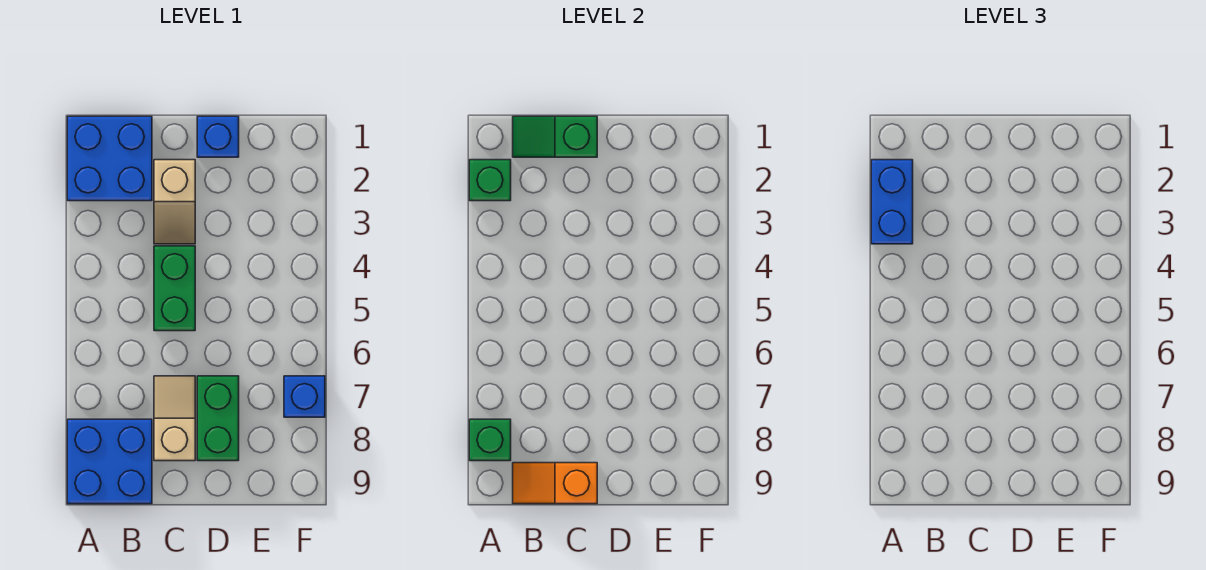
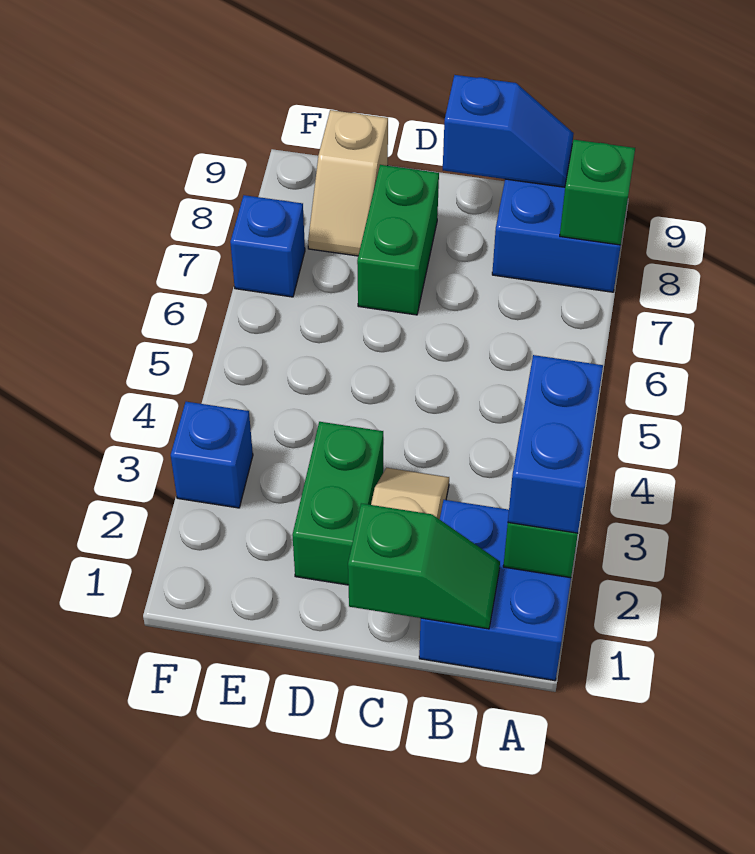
orange 1x2 slope [513,463,597,504] -> blue 1x2 slope [443,75,574,187]
green 1x2 brick [154,246,195,331] -> green 1x2 brick moved to [292,422,383,585]
tan 1x2 slope [154,376,195,461] -> tan 1x2 slope moved to [308,110,388,256]
blue 1x1 brick [197,116,239,157] -> blue 1x1 brick moved to [171,402,253,508]

